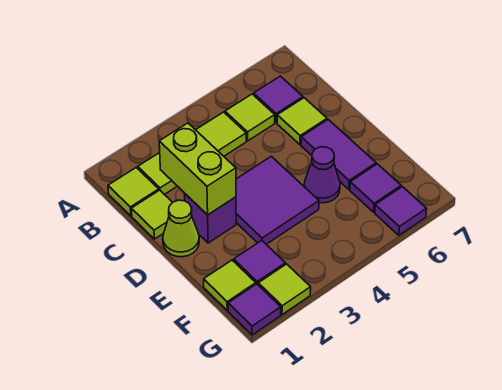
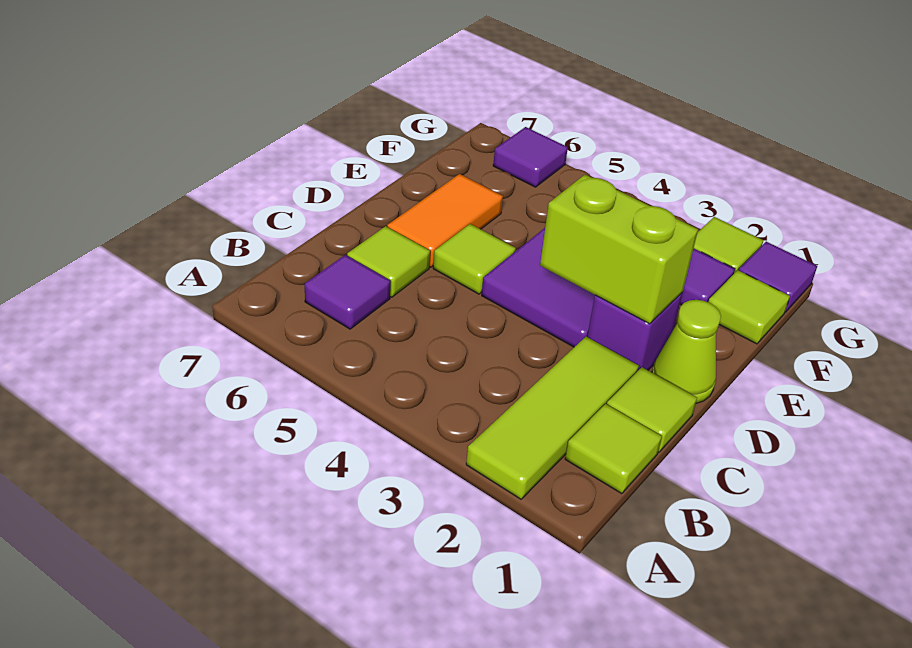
lime 1x3 tile [138,112,246,195] -> lime 1x3 tile turned to [466,337,639,499]
lime 1x1 tile [225,94,275,141] -> lime 1x1 tile moved to [433,224,516,294]
lime 1x2 brick [159,123,236,215] -> lime 1x2 brick turned to [540,175,698,324]
purple 1x2 tile [301,120,376,189] -> orange 1x2 tile [387,174,503,267]
purple 1x1 cone [304,147,340,203] -> none
purple 1x1 tile [350,164,401,212] -> none

